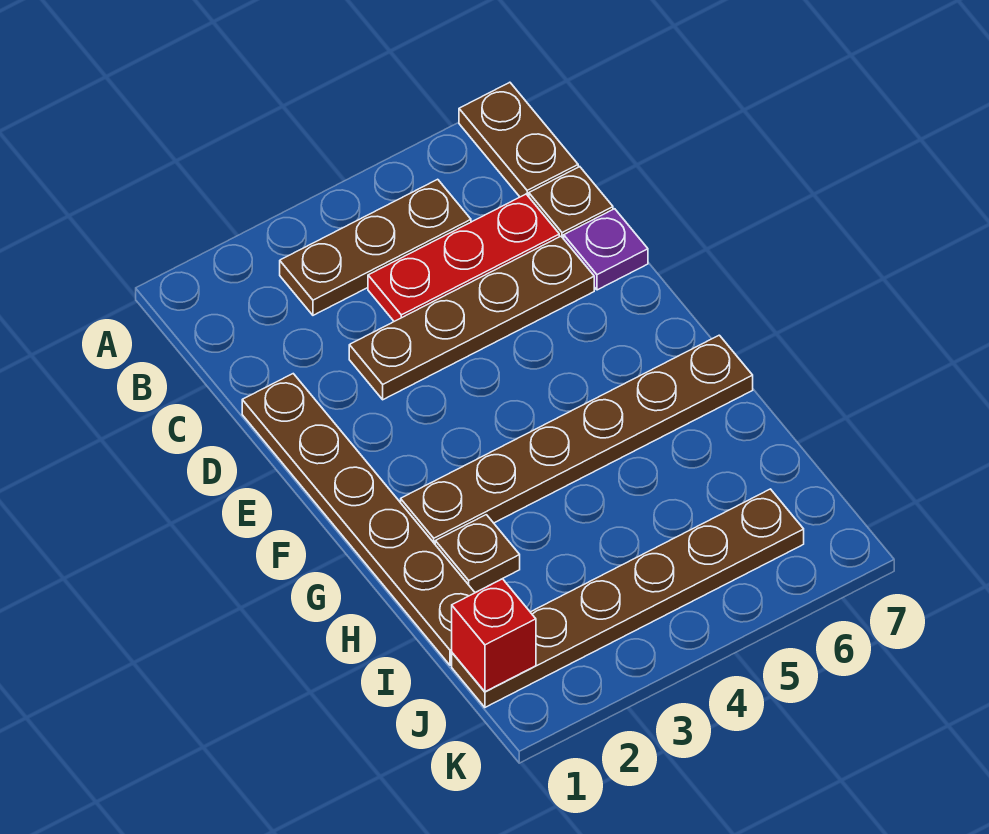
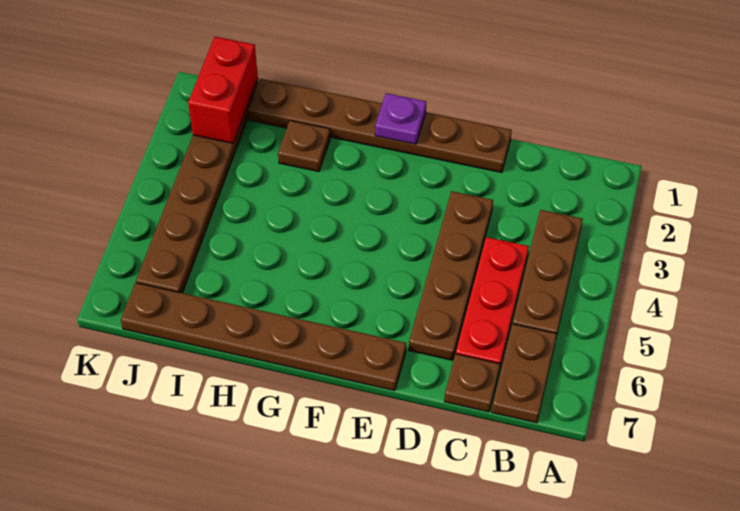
brown 1x2 plate [459,82,578,197] -> brown 1x2 plate turned to [492,324,557,423]
purple 1x1 plate [564,209,648,290] -> purple 1x1 plate moved to [375,93,426,144]
brown 1x6 plate [401,335,753,544] -> brown 1x6 plate turned to [121,283,406,391]
red 1x1 brick [452,579,536,692] -> red 1x2 brick [188,37,258,143]

